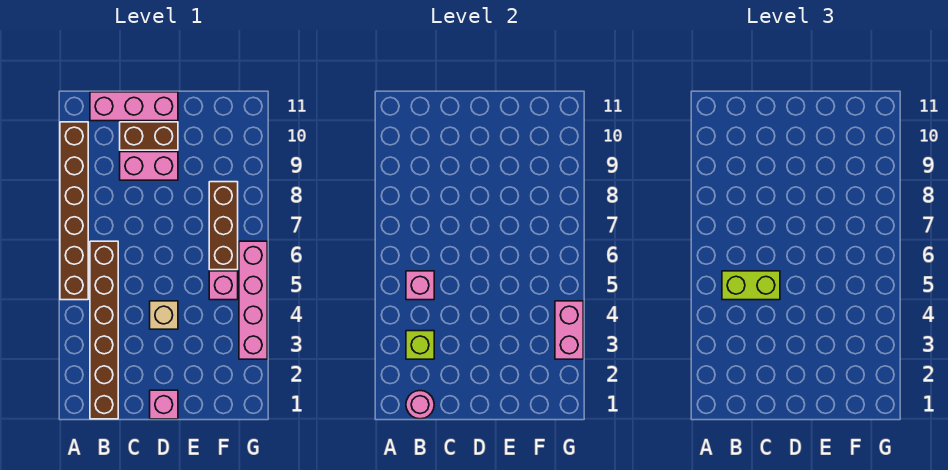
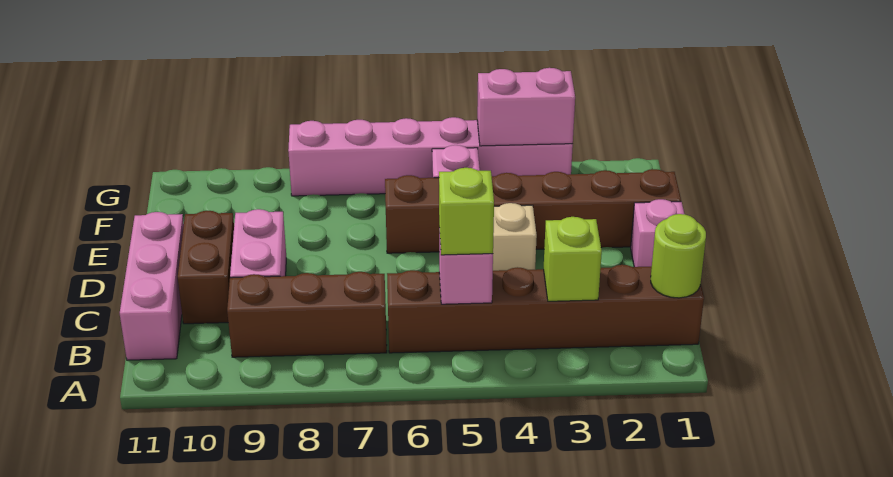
brown 1x6 brick [60,122,88,300] -> brown 1x6 brick moved to [385,169,681,253]
pink 1x1 round brick [406,391,434,419] -> lime 1x1 round brick [651,214,706,298]
lime 1x2 brick [722,271,780,300] -> lime 1x1 brick [439,168,494,255]
brown 1x3 brick [209,182,238,270] -> brown 1x3 brick moved to [227,272,387,357]
pink 1x4 brick [239,241,267,359] -> pink 1x6 brick [288,117,573,196]

